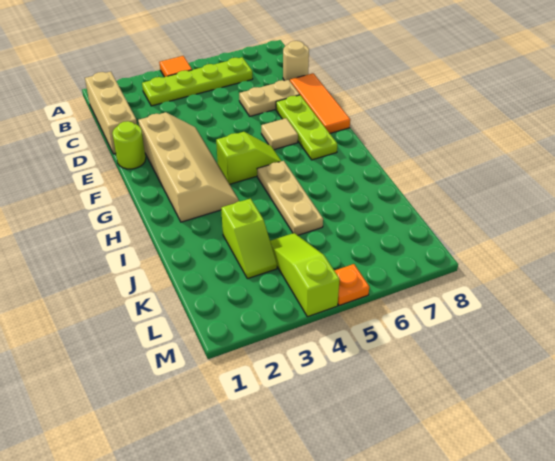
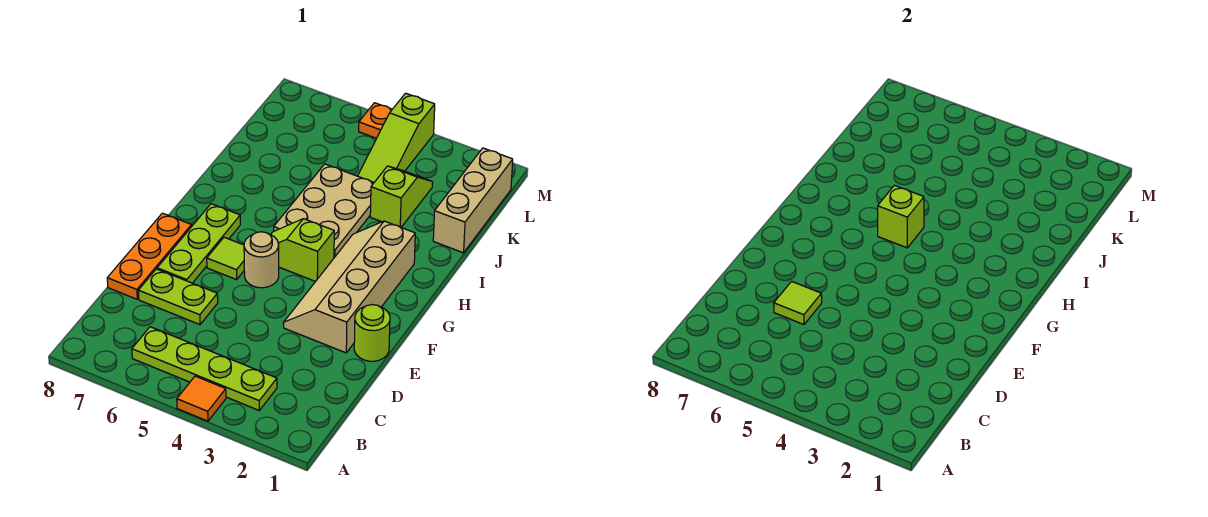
tan 1x3 brick [85,72,137,154] -> tan 1x3 brick moved to [433,148,513,253]
tan 1x1 round brick [283,41,309,81] -> tan 1x1 round brick moved to [244,232,279,288]
tan 1x2 plate [239,80,300,116] -> lime 1x2 plate [138,269,218,325]
none -> lime 1x1 tile [774,281,822,325]
orange 1x3 tile [290,73,350,133] -> orange 1x3 plate [107,213,192,299]
tan 1x1 tile [261,118,298,150] -> lime 1x1 tile [207,237,244,280]
tan 1x3 plate [257,161,323,235] -> tan 2x3 plate [274,164,374,258]
none -> lime 1x1 brick [878,185,924,248]

